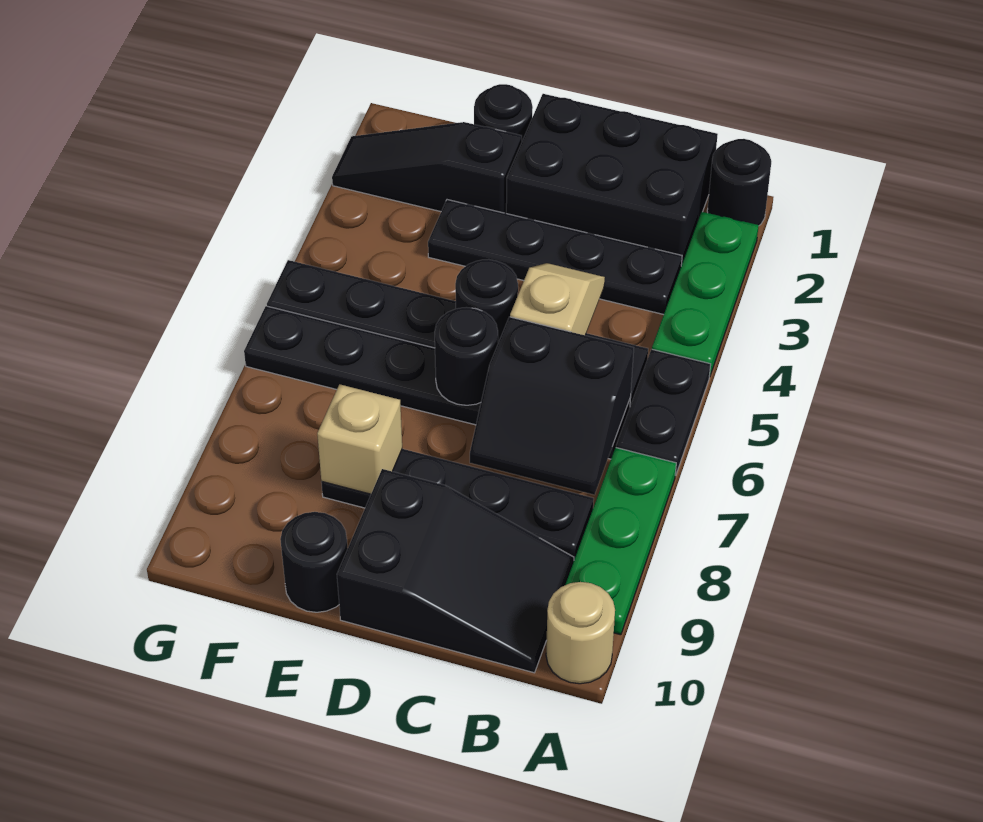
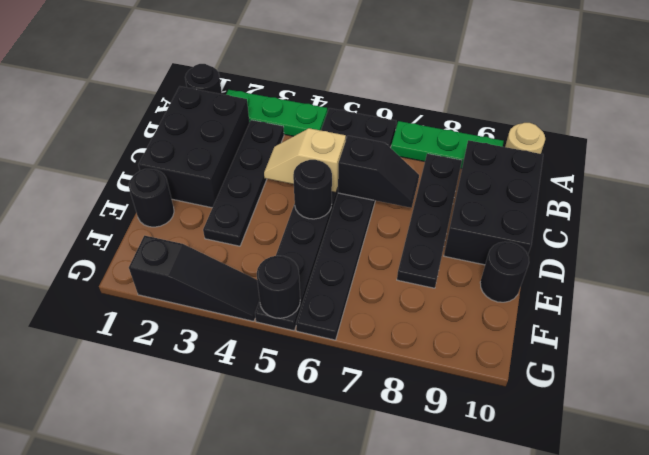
black 2x2 slope [470,317,634,495] -> black 1x2 slope [338,136,419,208]
black 2x3 slope [337,469,574,673] -> black 2x3 brick [444,140,543,265]
black 1x1 round brick [435,308,498,405] -> black 1x1 round brick moved to [257,256,300,318]
black 1x3 slope [332,122,522,213] -> black 1x3 slope turned to [129,236,260,321]
tan 1x1 brick [317,384,402,494] -> none

